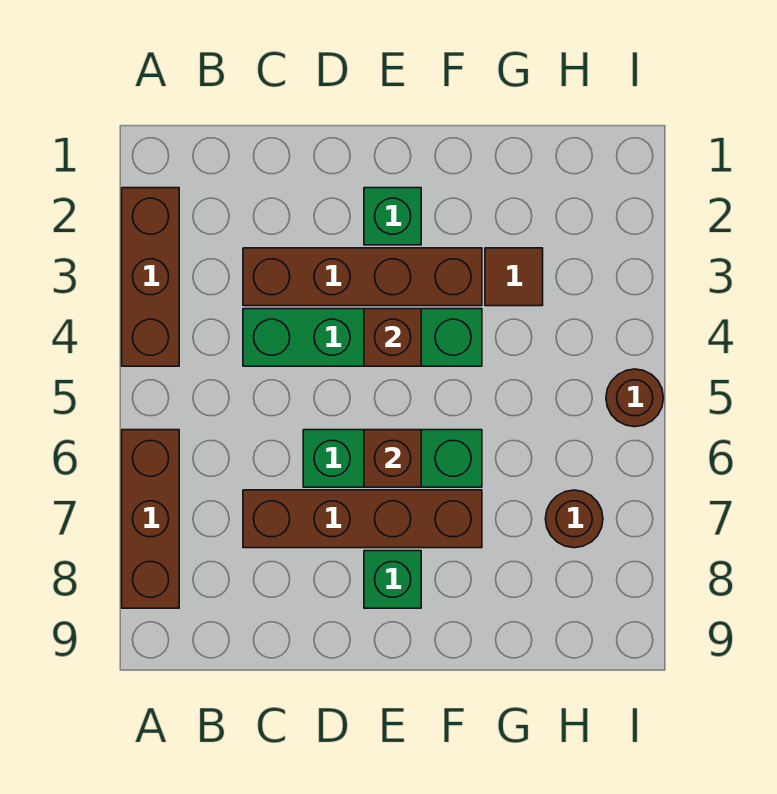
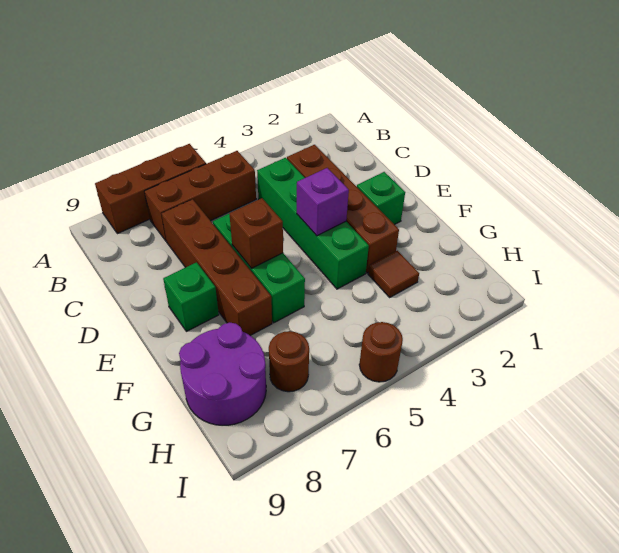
brown 1x3 brick [122,188,179,366] -> brown 1x3 brick moved to [144,151,256,241]
brown 1x1 brick [364,309,421,366] -> purple 1x1 brick [297,168,349,236]
none -> purple 2x2 round brick [179,322,266,425]

